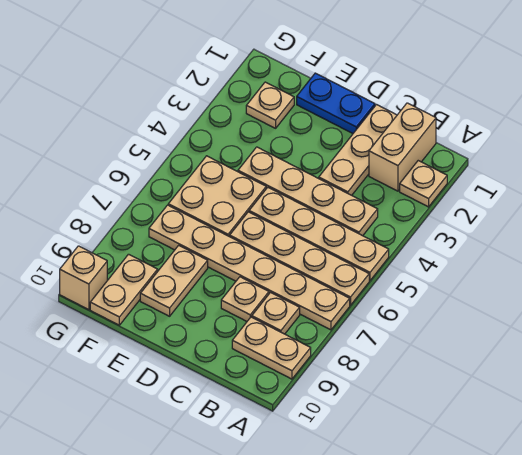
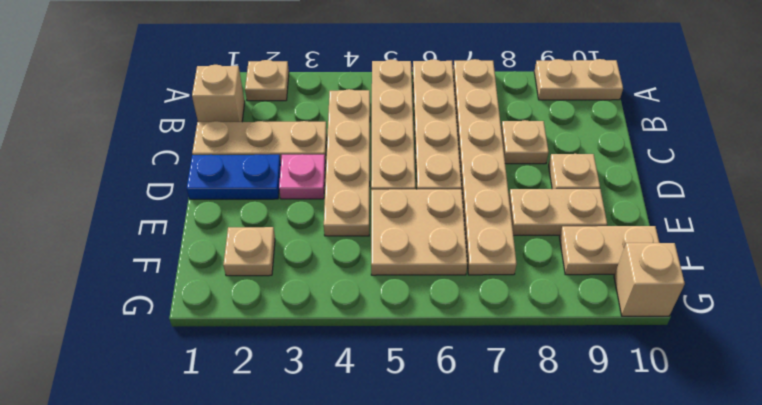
tan 1x2 plate [232,317,311,379] -> tan 1x2 plate turned to [534,59,623,100]
tan 1x2 brick [369,103,436,191] -> tan 1x1 brick [192,65,245,122]
tan 1x1 plate [252,293,300,334] -> tan 1x1 plate moved to [549,154,600,189]
blue 1x2 plate [297,73,375,133] -> blue 1x2 plate turned to [187,155,281,199]
none -> pink 1x1 plate [279,154,325,199]

